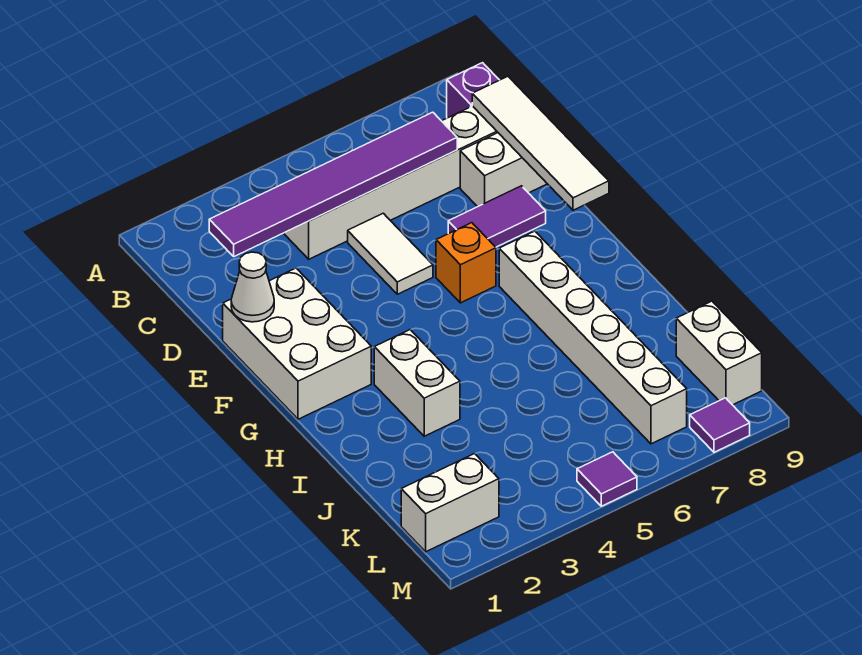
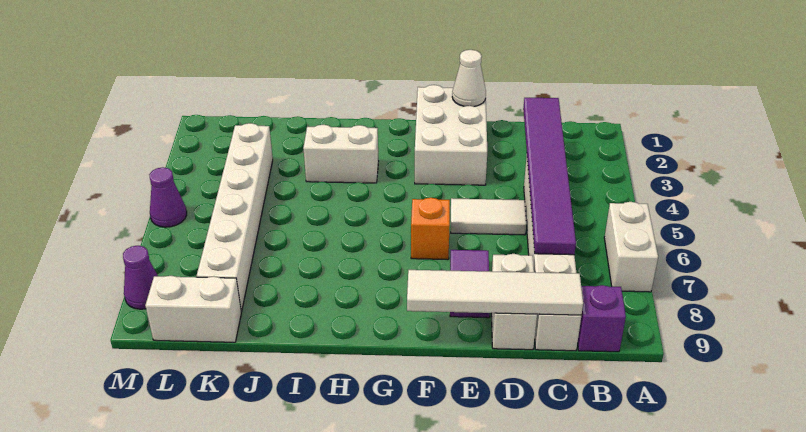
white 2x3 brick [223,268,371,419] -> white 2x3 brick turned to [415,85,487,185]
white 1x6 brick [499,231,687,444] -> white 1x6 brick turned to [197,123,273,311]
white 1x2 brick [401,454,499,552] -> white 1x2 brick moved to [604,202,658,292]
purple 1x1 tile [577,452,637,506] -> purple 1x1 cone [149,167,187,227]
purple 1x1 tile [690,398,750,452] -> purple 1x1 cone [123,246,158,309]

